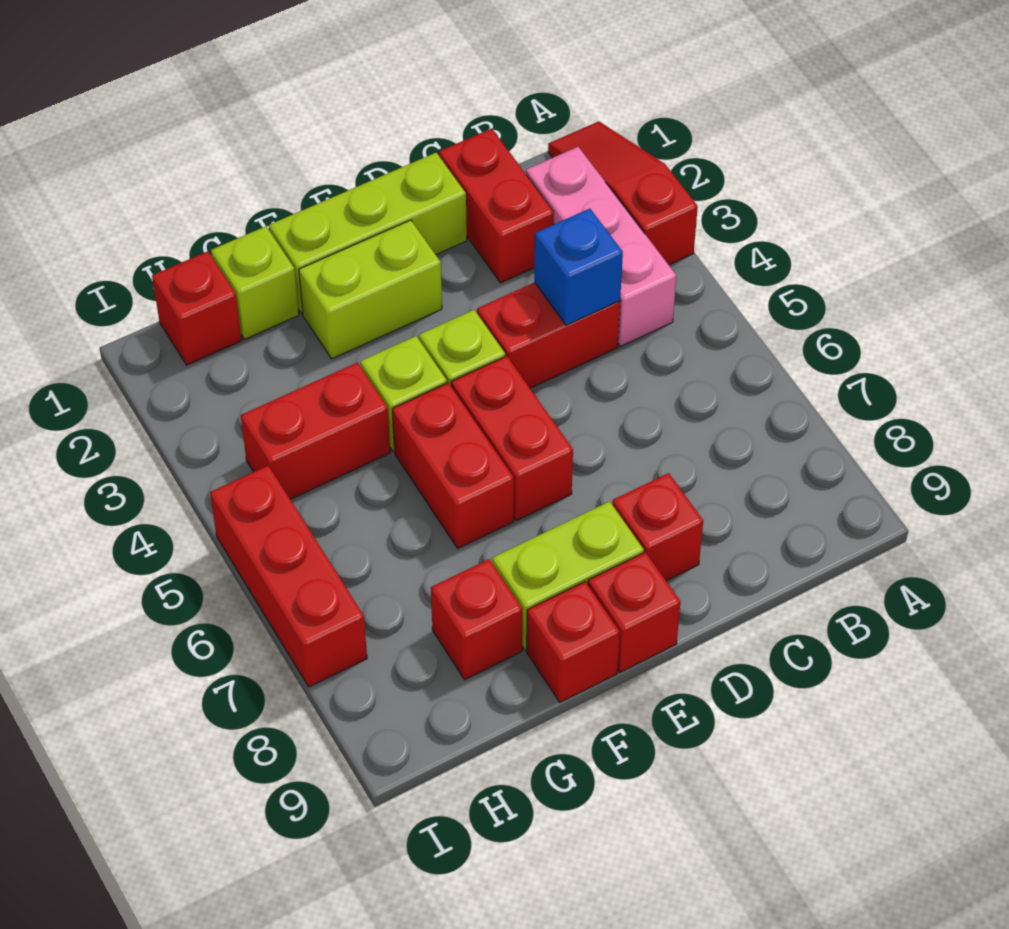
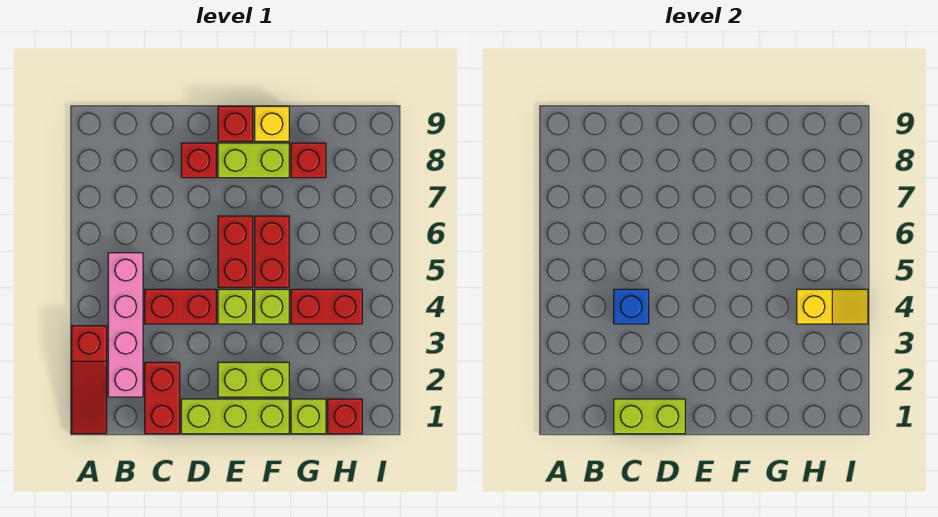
pink 1x3 brick [526,147,676,346] -> pink 1x4 brick [108,253,143,397]
none -> lime 1x2 brick [614,399,685,434]
red 1x1 brick [527,582,620,702] -> yellow 1x1 brick [255,106,289,141]
none -> yellow 1x2 slope [797,289,868,324]
red 1x3 brick [210,465,367,687] -> none

